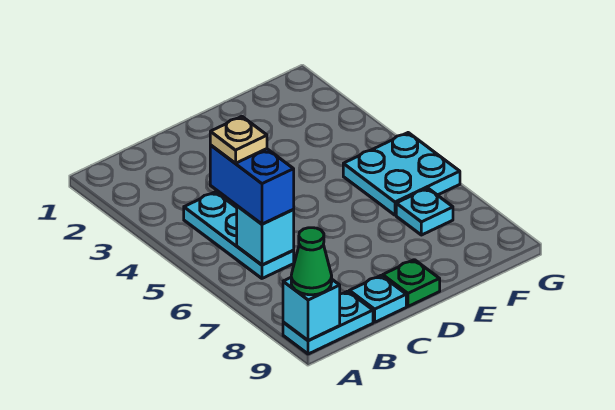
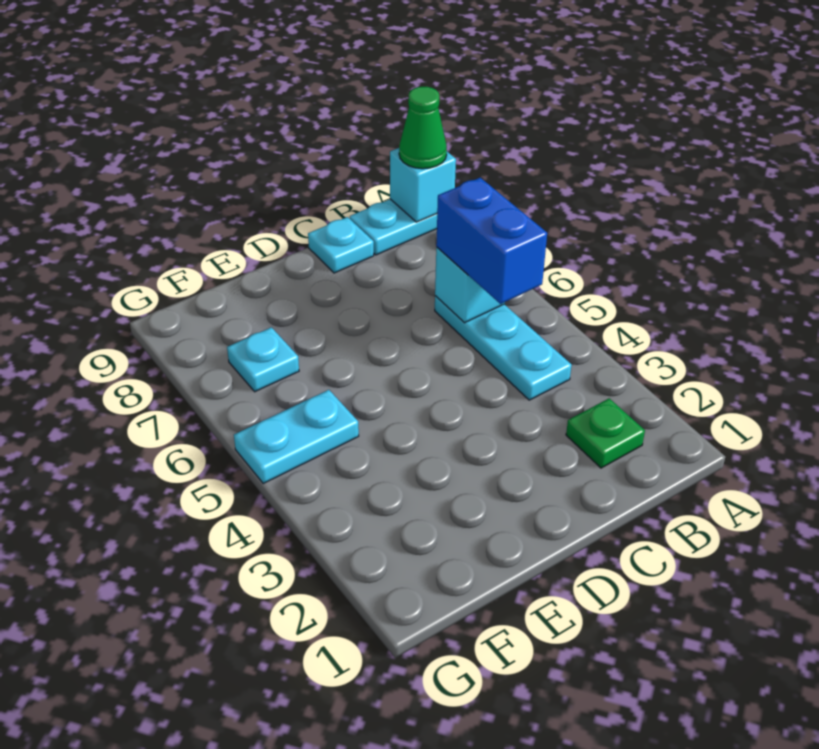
tan 1x1 plate [210,116,267,163] -> none
green 1x1 plate [383,260,440,306] -> green 1x1 plate moved to [566,398,645,468]
cyan 2x2 plate [343,133,460,215] -> cyan 1x2 plate [234,390,359,483]

